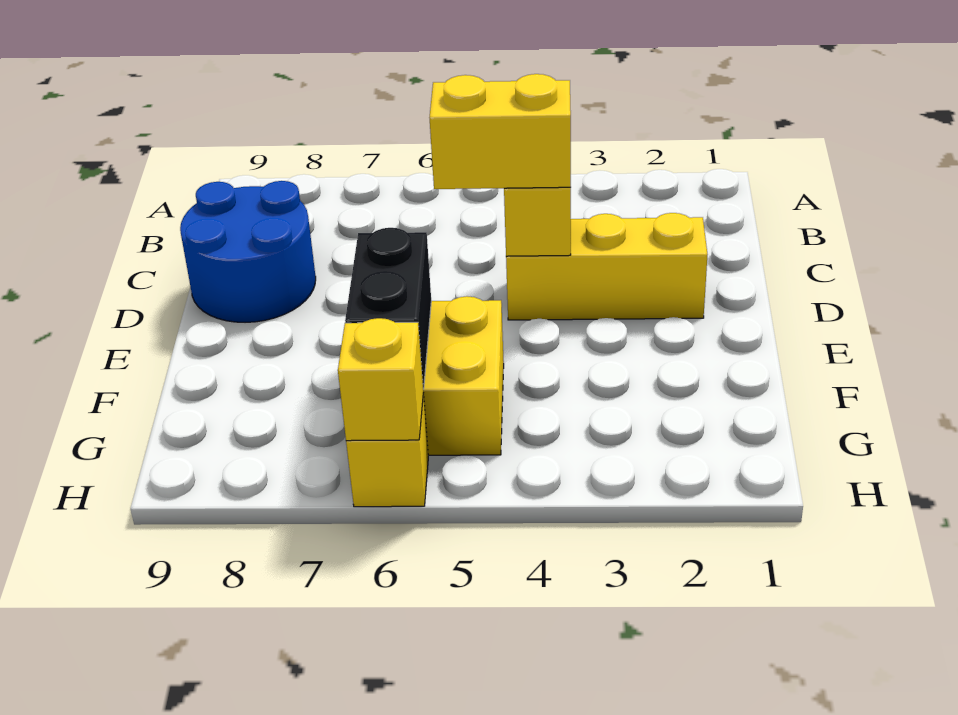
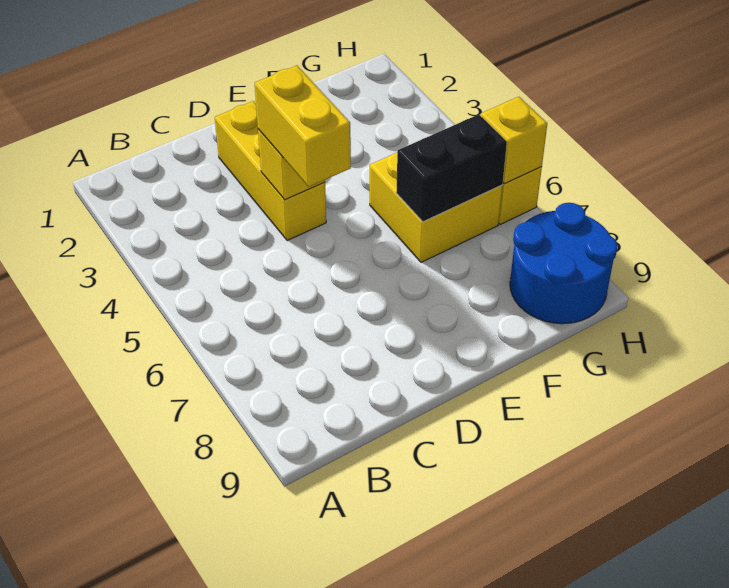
blue 2x2 round brick [180,181,316,322] -> blue 2x2 round brick moved to [510,203,618,324]

